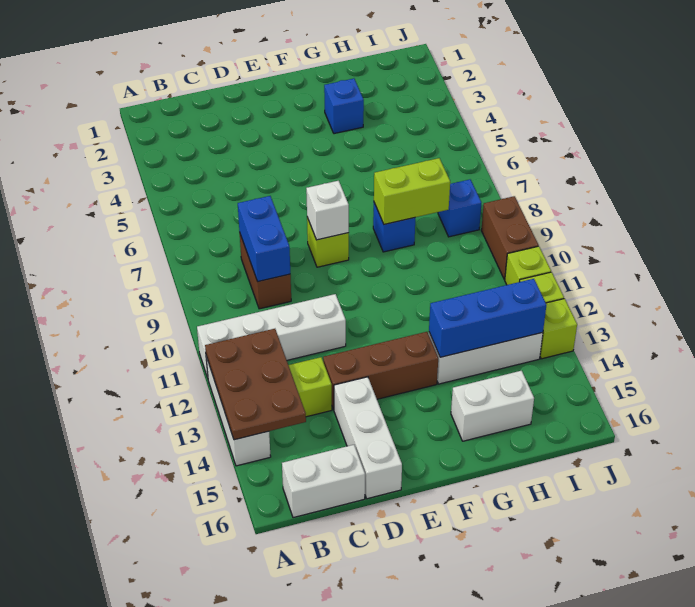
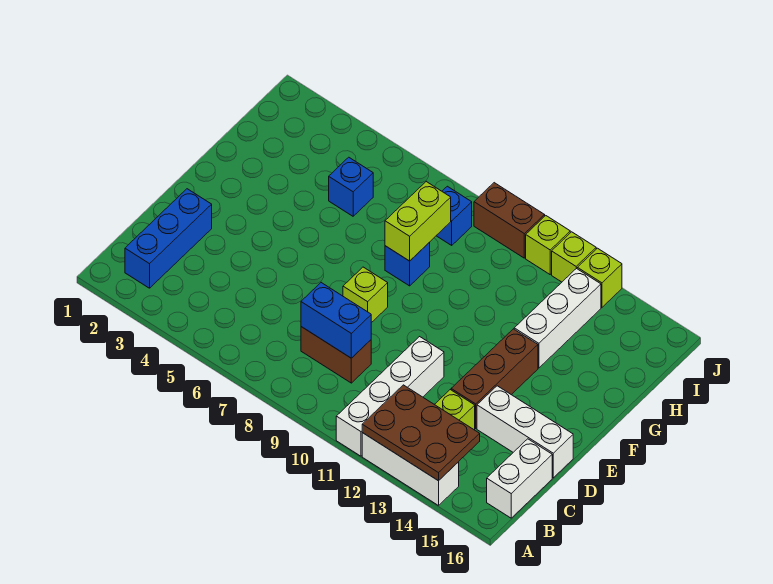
white 1x1 brick [306,181,349,240] -> none
blue 1x1 brick [324,79,364,134] -> blue 1x1 brick moved to [329,157,373,216]
blue 1x3 brick [429,279,546,357] -> blue 1x3 brick moved to [125,189,212,288]
white 1x2 brick [451,371,534,441] -> none

